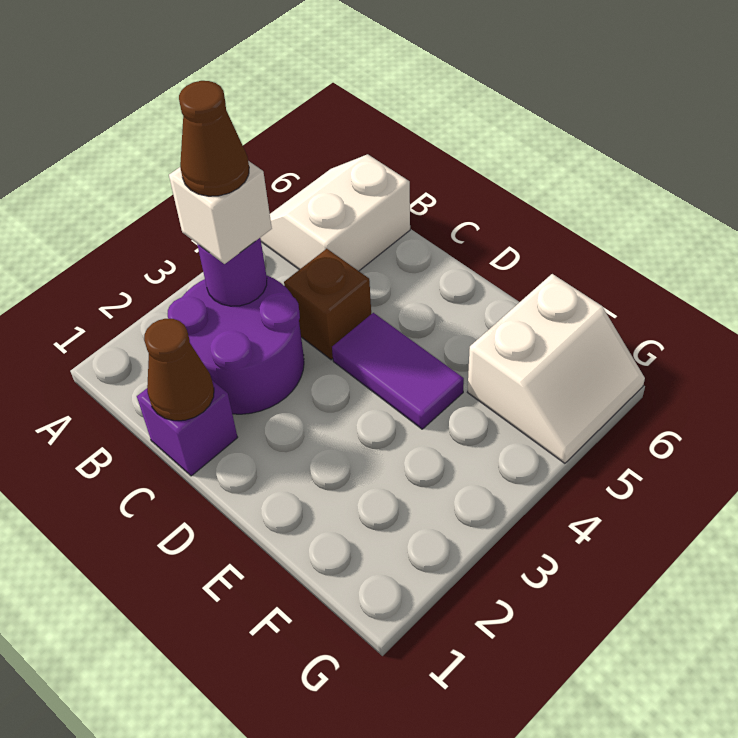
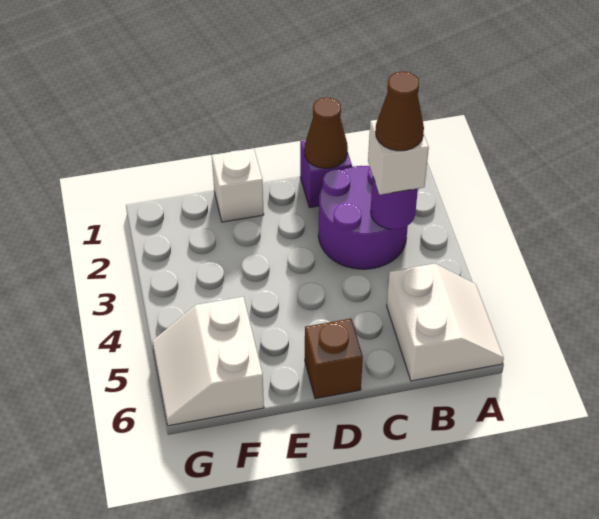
brown 1x1 brick [284,249,371,360] -> brown 1x1 brick moved to [305,319,363,399]
purple 1x2 tile [332,313,464,429] -> none
none -> white 1x1 brick [212,148,264,222]

